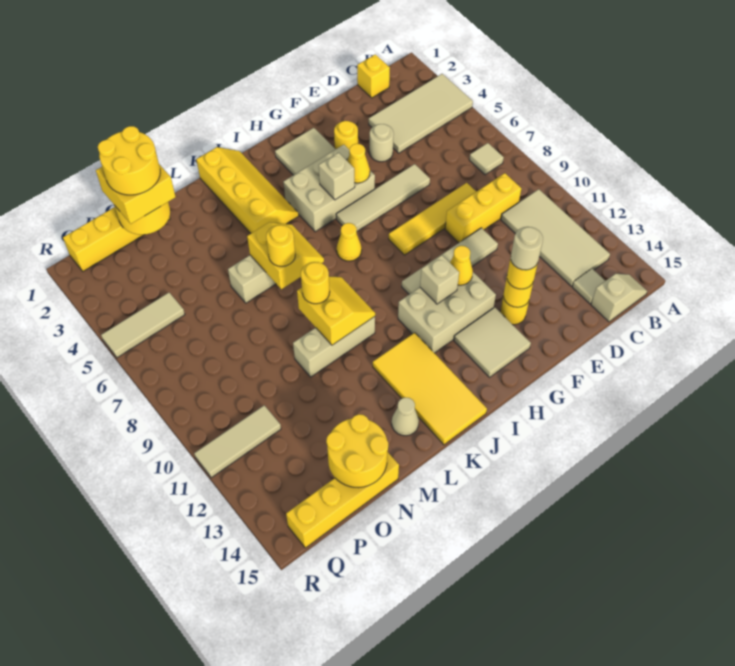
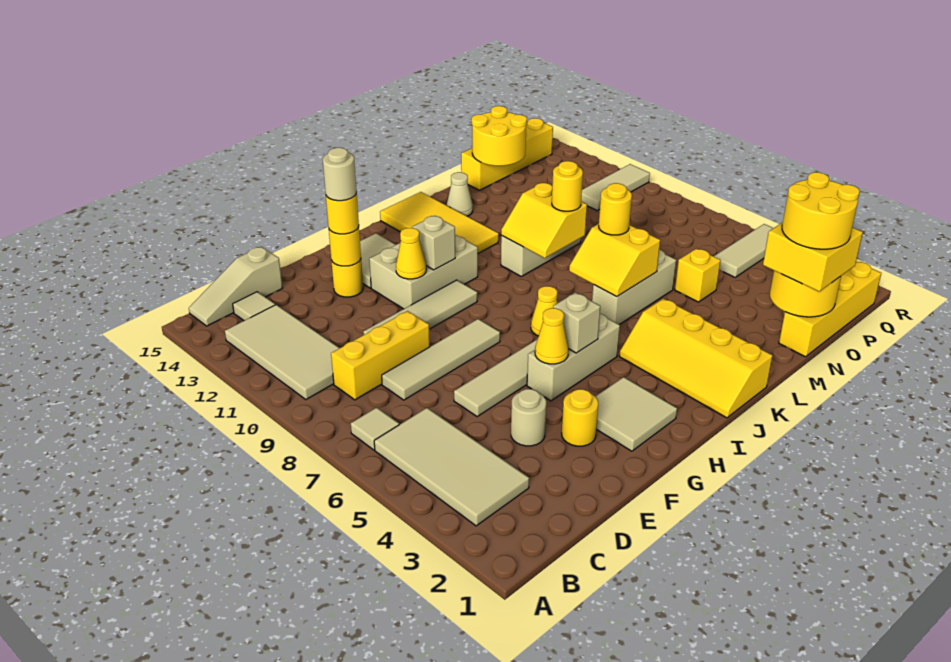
tan 2x4 tile [369,74,473,153] -> tan 2x4 tile turned to [374,408,529,526]
tan 1x2 slope [591,274,647,322] -> tan 1x3 slope [189,247,283,326]
yellow 1x1 brick [357,54,390,98] -> yellow 1x1 brick moved to [675,248,721,302]
yellow 1x4 tile [389,183,476,255] -> tan 1x4 tile [382,319,500,400]
tan 2x3 brick [283,145,375,232] -> tan 1x3 brick [527,314,620,401]

